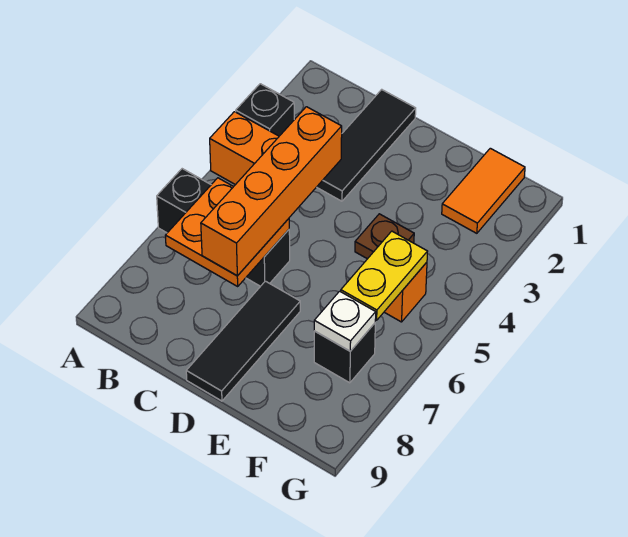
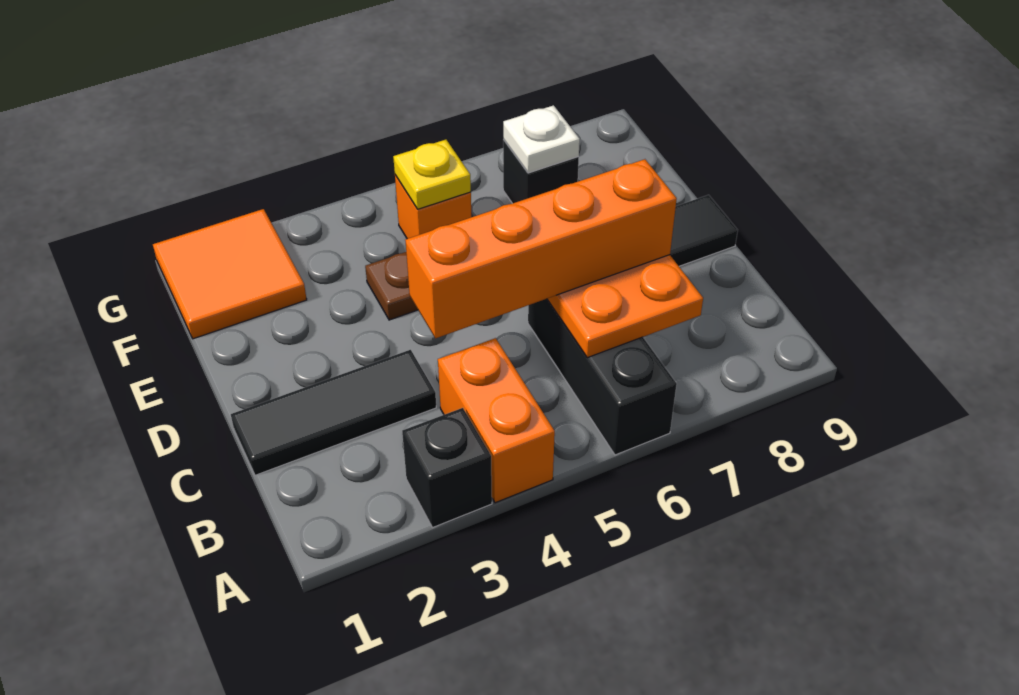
orange 1x2 tile [442,148,525,233] -> orange 2x2 tile [153,209,307,339]
yellow 1x2 plate [341,231,428,320] -> yellow 1x1 plate [393,140,471,209]

